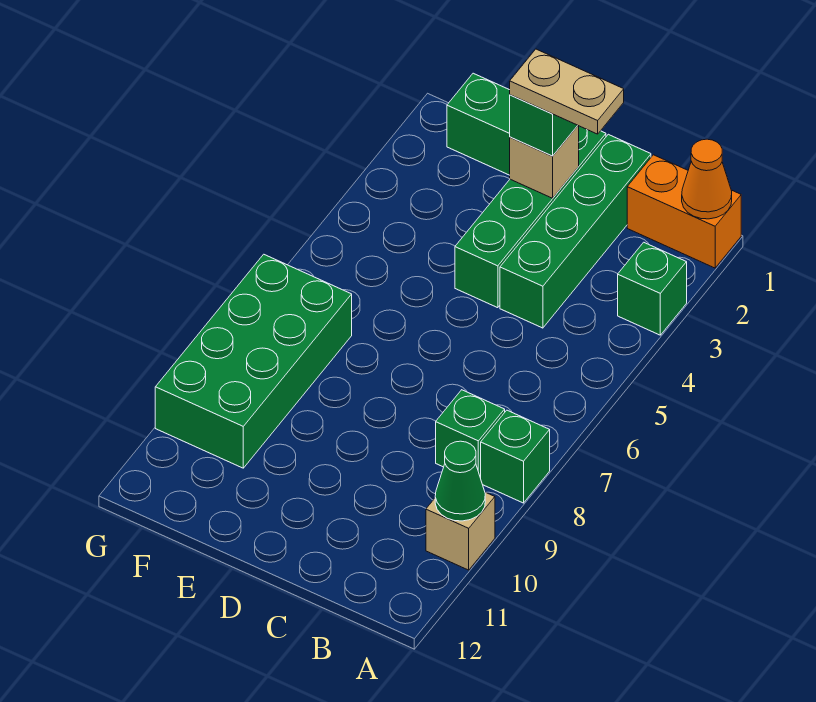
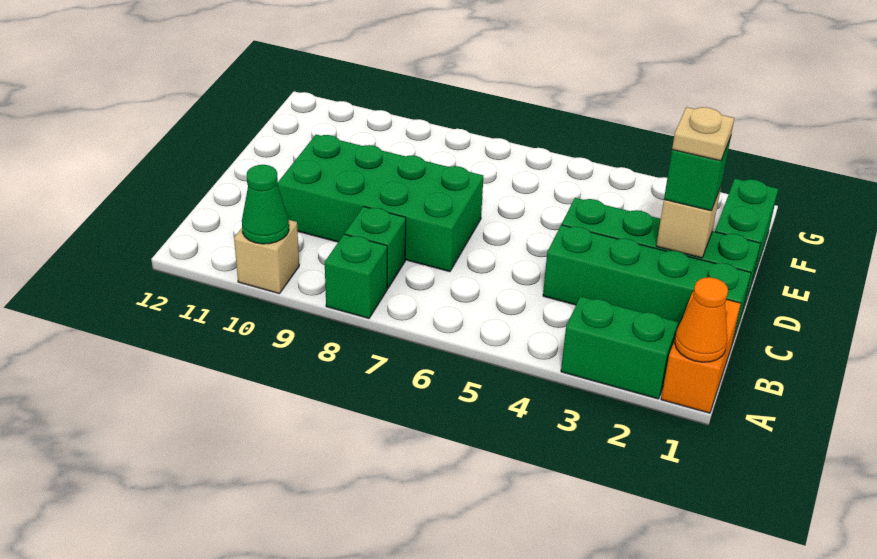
green 1x1 brick [618,242,687,335] -> green 1x2 brick [561,296,678,399]
tan 1x2 plate [510,49,624,134] -> tan 1x1 plate [672,107,734,161]
green 2x4 brick [155,254,352,468] -> green 2x4 brick moved to [277,135,483,272]

